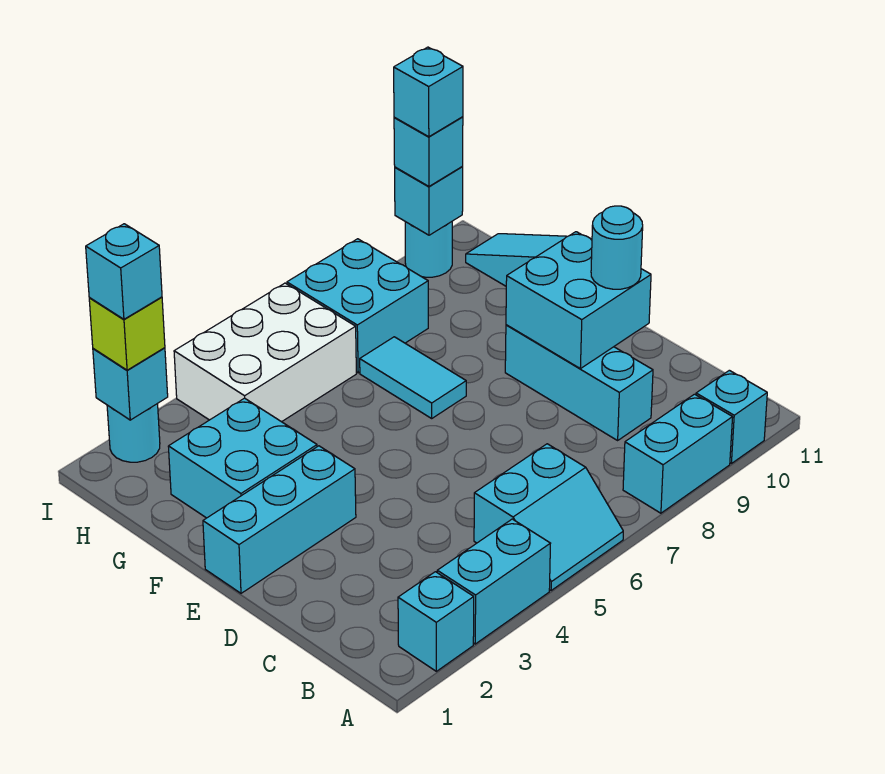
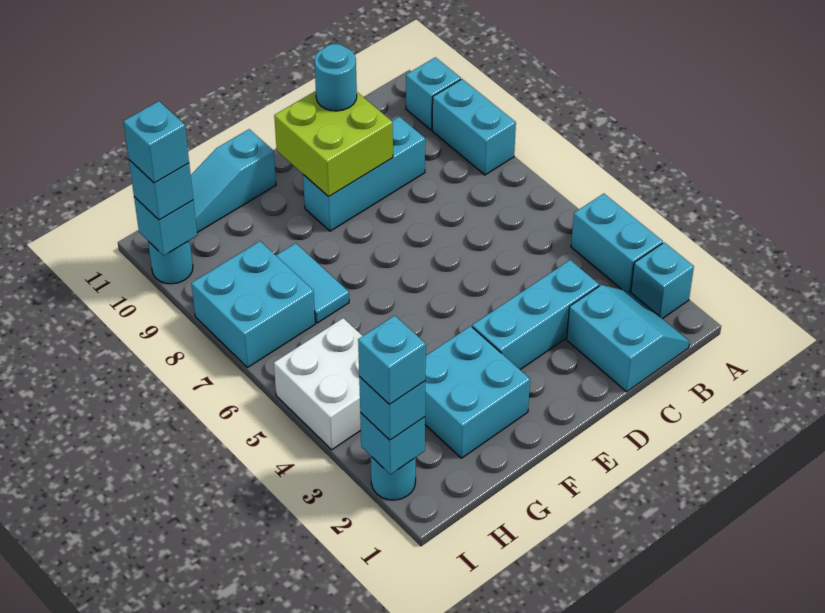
cyan 2x2 slope [474,444,623,590] -> cyan 2x2 slope moved to [567,285,690,392]
cyan 2x2 brick [506,232,651,369] -> lime 2x2 brick [274,91,393,197]
cyan 1x3 brick [203,446,356,593] -> cyan 1x3 brick turned to [472,260,599,369]
cyan 1x2 tile [360,337,466,418] -> cyan 1x2 tile turned to [276,243,349,323]
white 2x3 brick [174,283,356,422] -> white 2x2 brick [274,318,362,450]
lime 1x1 brick [89,297,165,370] -> cyan 1x1 brick [359,376,425,440]

